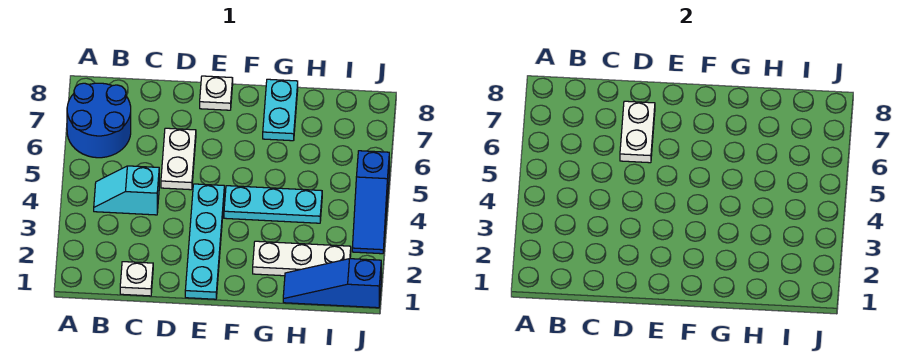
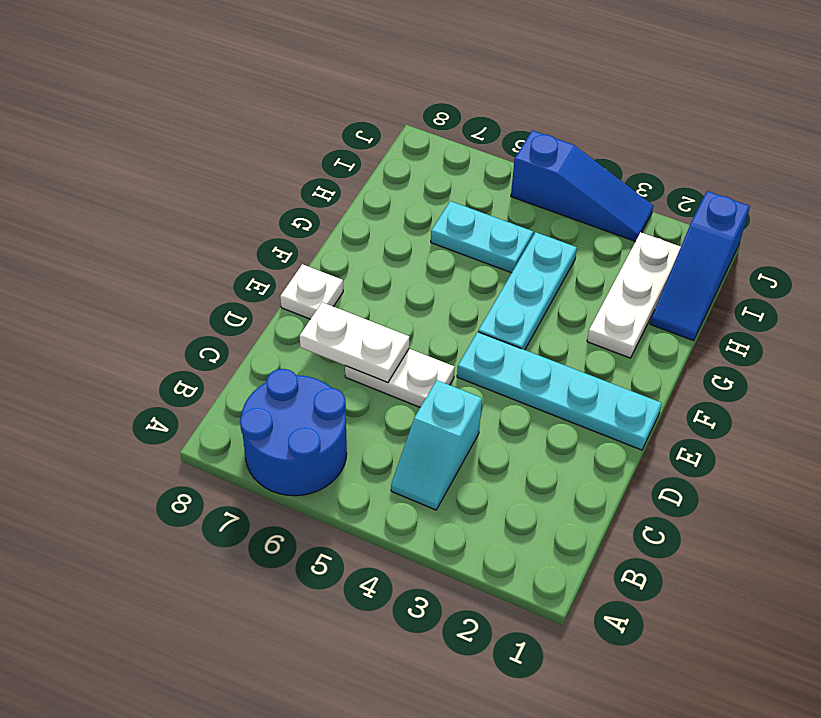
white 1x1 plate [120,262,153,296] -> none
cyan 1x2 plate [263,79,298,141] -> cyan 1x2 plate moved to [431,201,533,273]

